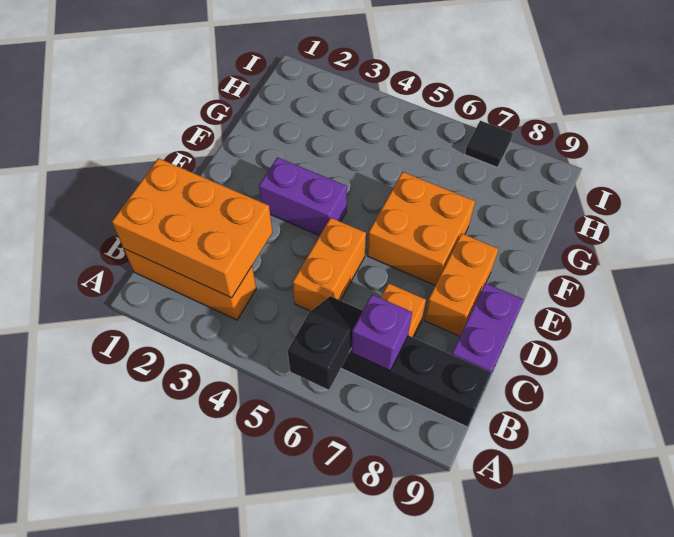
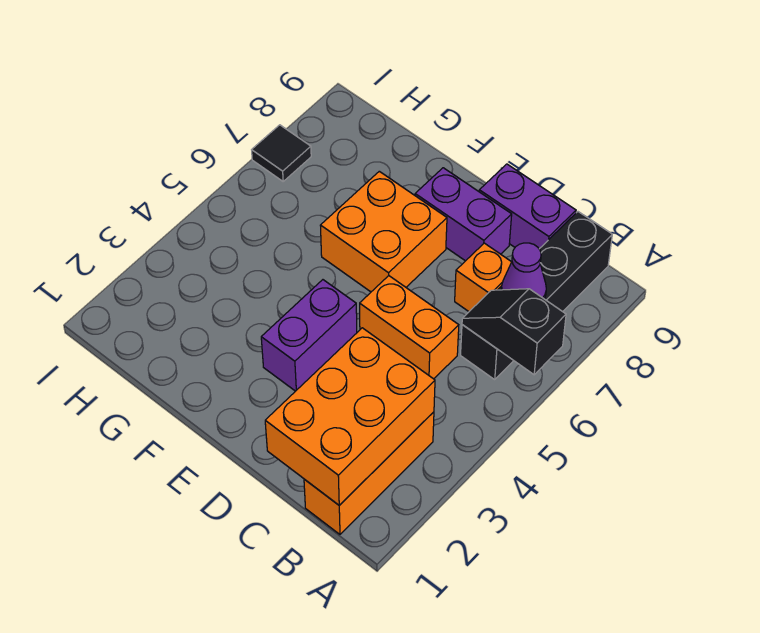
purple 1x1 brick [351,295,412,370] -> purple 1x1 cone [501,243,546,299]
orange 1x2 brick [424,233,498,336] -> purple 1x2 brick [415,168,512,261]

